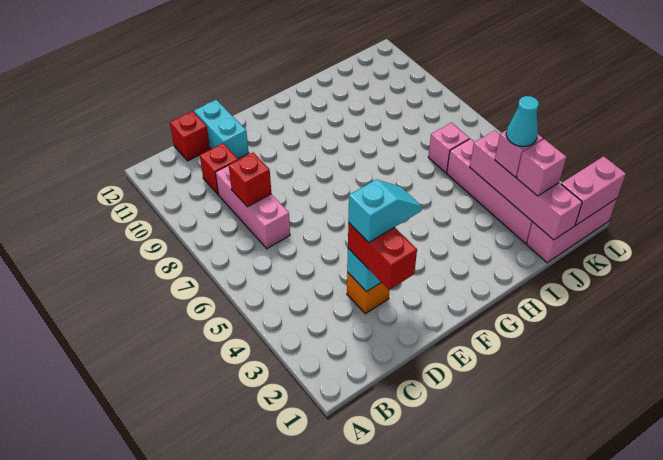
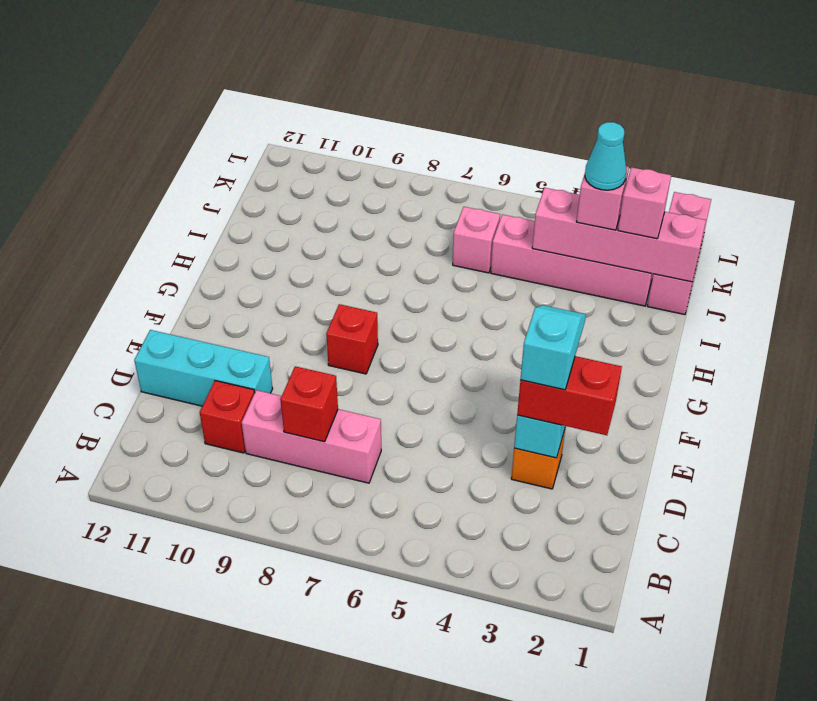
red 1x1 brick [170,111,210,161] -> red 1x1 brick moved to [326,304,378,374]
cyan 1x2 brick [194,100,249,159] -> cyan 1x3 brick [134,330,273,406]
pink 1x2 brick [561,156,626,225] -> none

